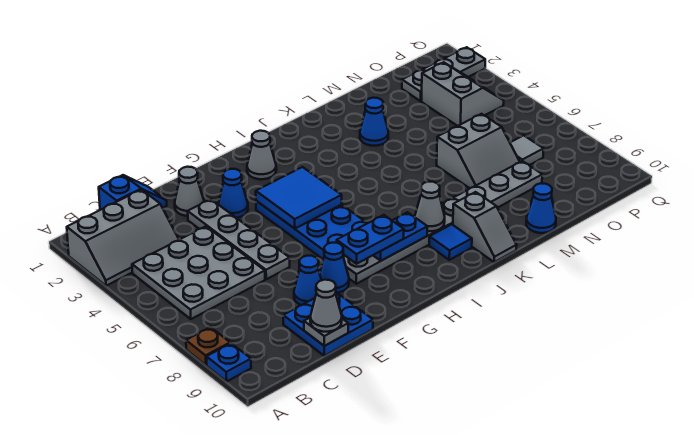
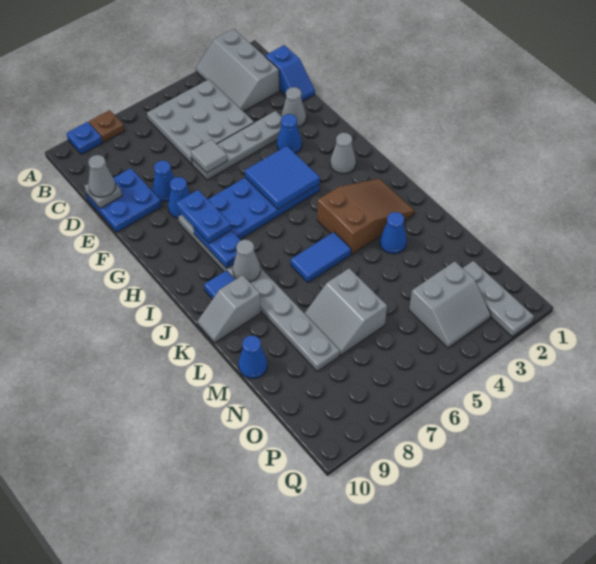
none -> brown 2x3 slope [317,179,415,254]
none -> blue 1x2 tile [291,232,351,283]
grey 1x1 tile [510,135,544,165] -> grey 1x1 tile moved to [191,139,227,173]

